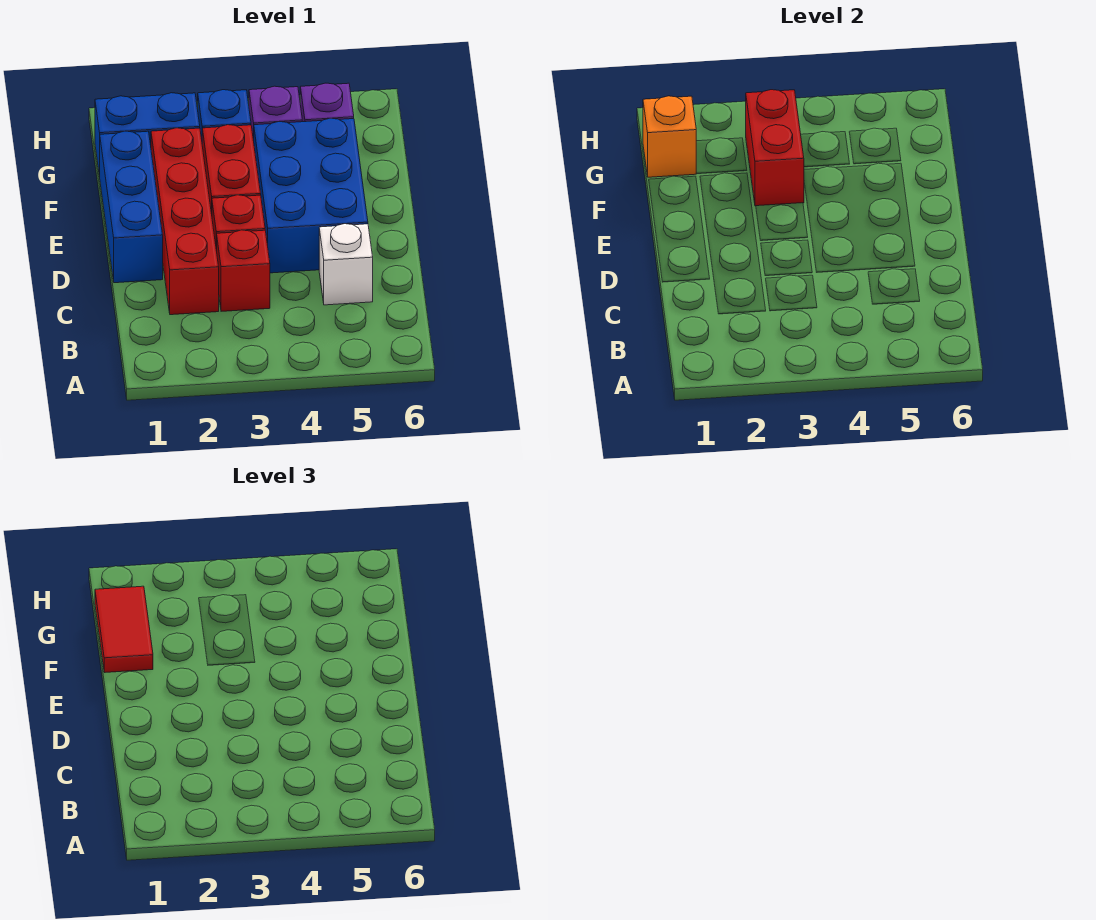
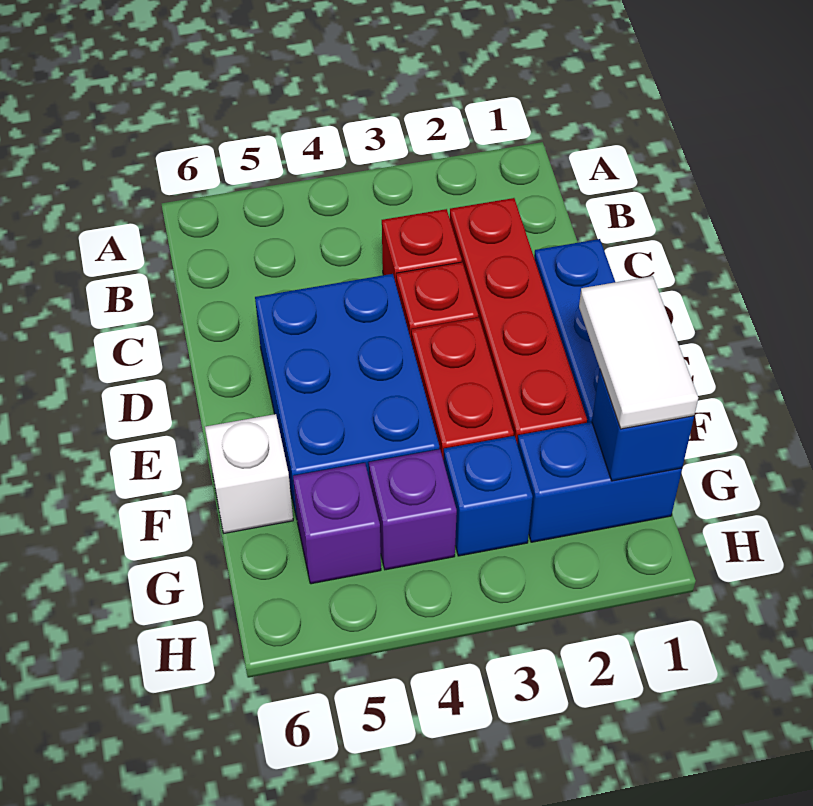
white 1x1 brick [319,224,373,305] -> white 1x1 brick moved to [205,414,293,533]
red 1x2 tile [95,586,153,672] -> white 1x2 tile [579,276,698,429]
red 1x2 brick [746,90,804,206] -> none
orange 1x1 brick [643,96,697,177] -> blue 1x1 brick [592,370,694,481]

